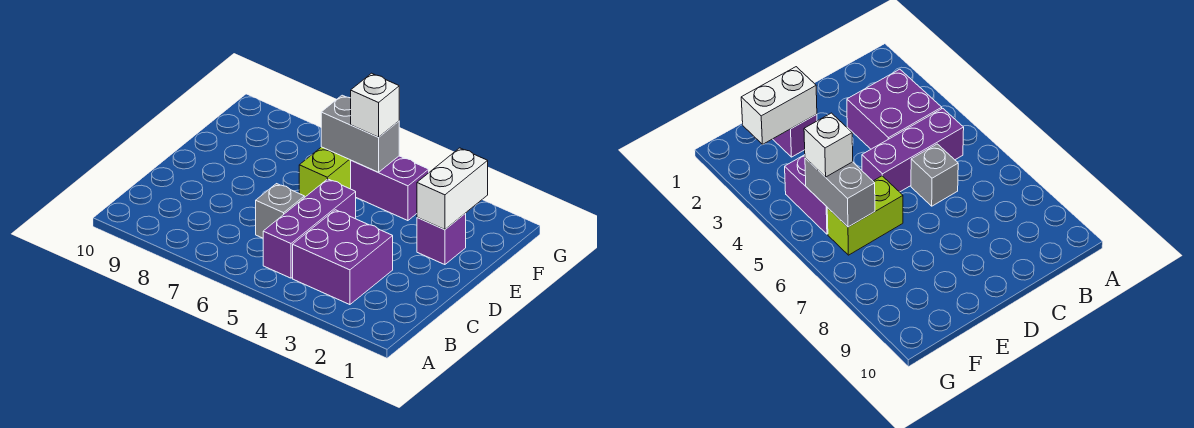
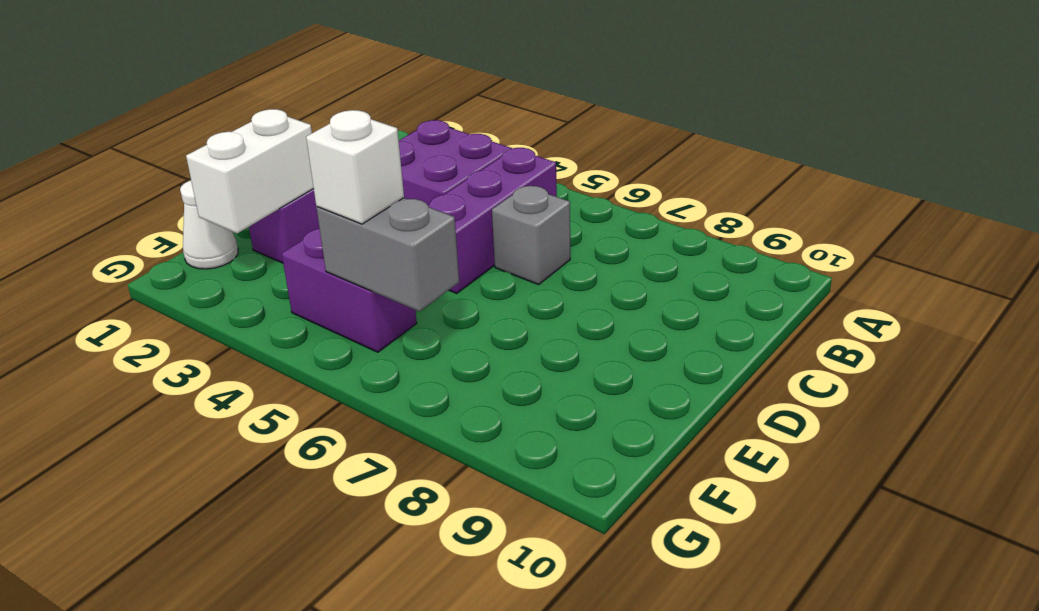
lime 1x2 brick [299,147,351,198] -> none
none -> white 1x1 cone [180,181,238,269]

